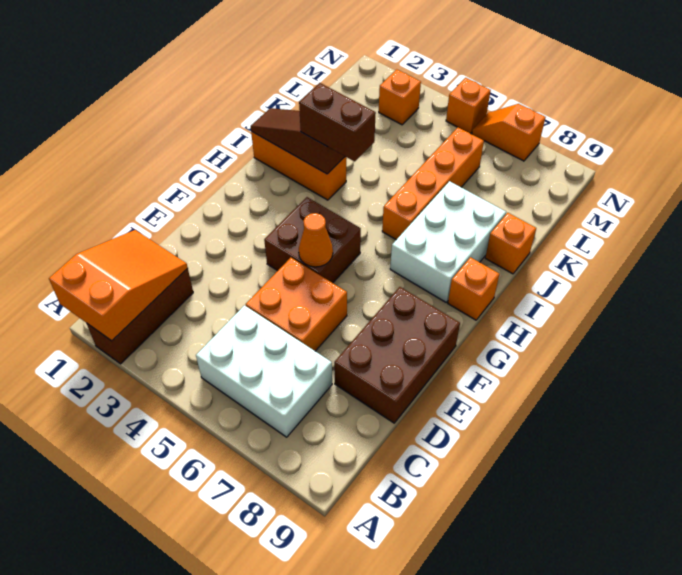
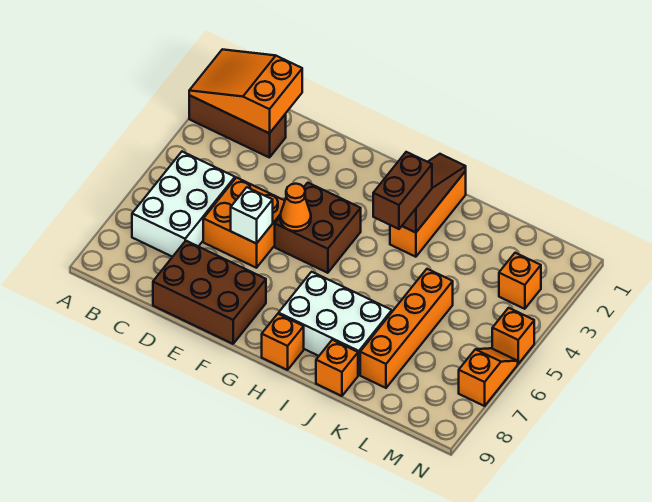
orange 2x3 slope [49,230,188,341] -> orange 2x3 slope turned to [189,49,302,133]
none -> white 1x1 brick [231,187,273,244]
orange 1x4 brick [382,127,484,240] -> orange 1x4 brick turned to [360,269,453,388]

